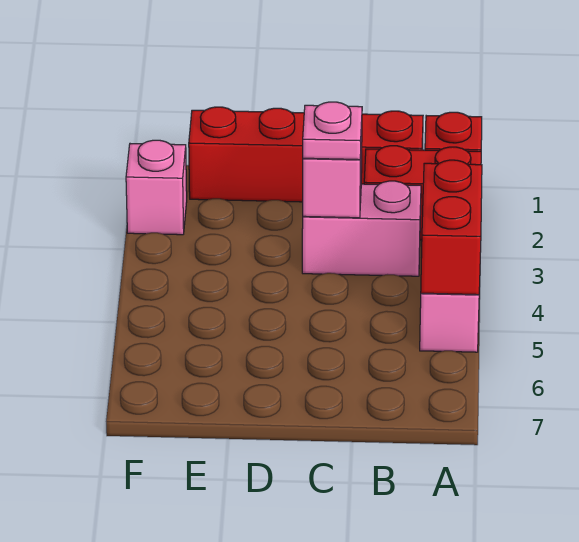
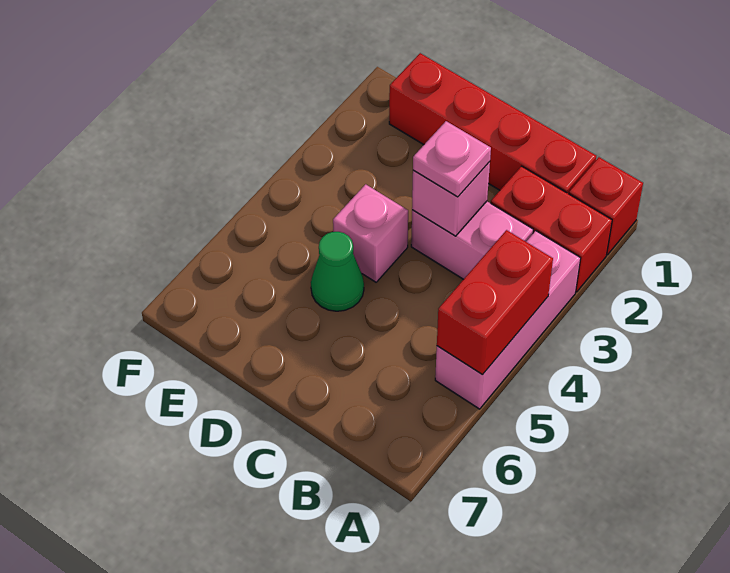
none -> green 1x1 cone [311,232,364,311]
pink 1x1 brick [126,140,187,235] -> pink 1x1 brick moved to [333,184,408,282]

